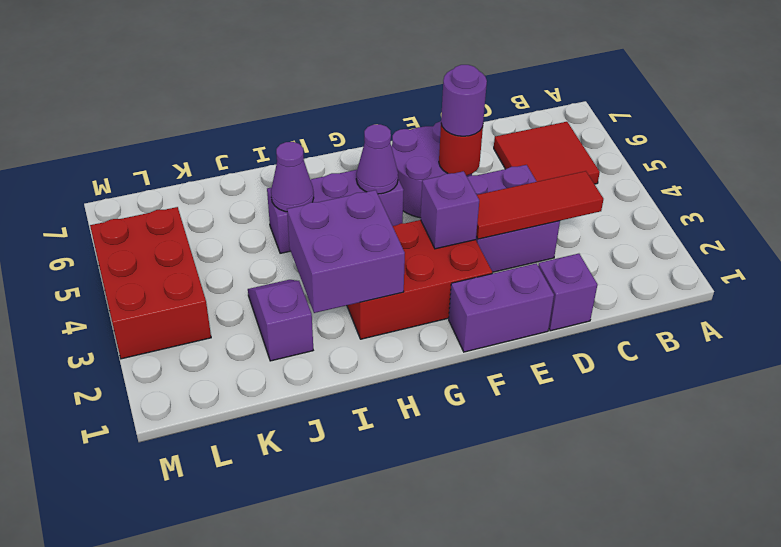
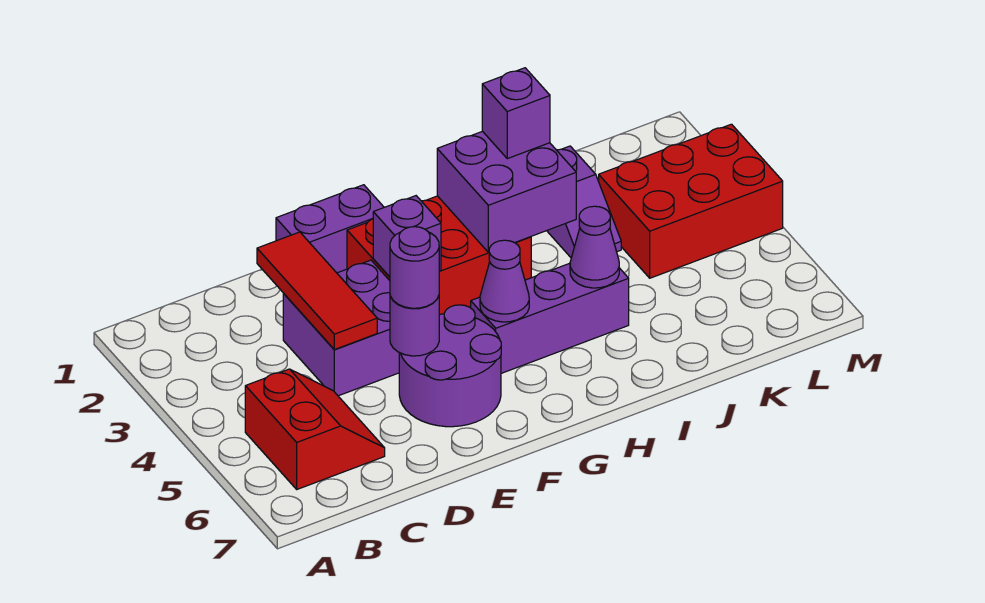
red 2x2 tile [494,122,600,184] -> red 2x2 slope [245,369,385,489]
red 1x3 tile [476,171,603,239] -> red 1x3 tile turned to [257,232,377,350]
purple 1x1 brick [538,254,597,331] -> purple 1x1 brick moved to [482,68,550,159]
red 1x1 round brick [439,124,483,176] -> purple 1x1 round brick [390,296,439,356]
red 2x3 brick [90,207,211,359] -> red 2x3 brick turned to [599,124,783,278]

